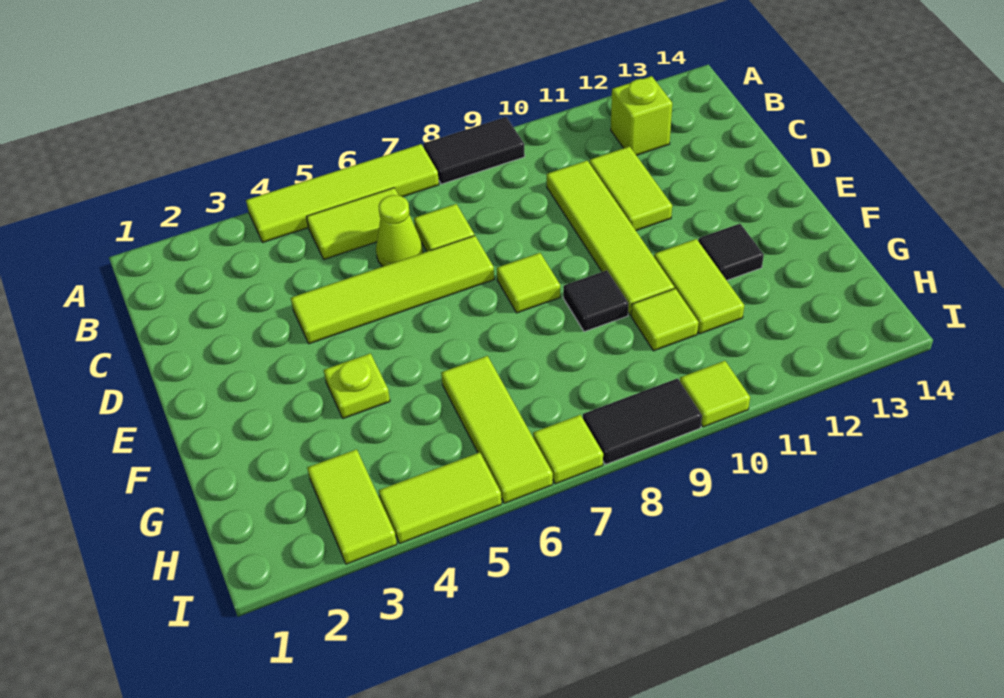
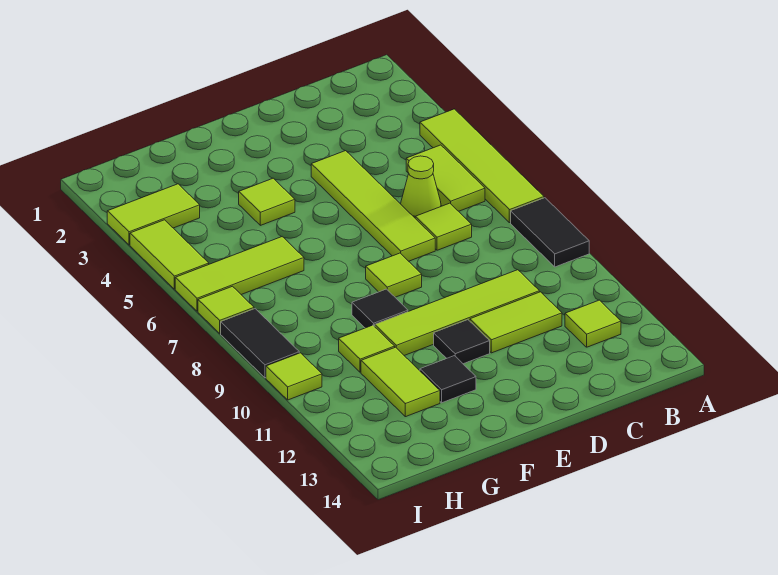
lime 1x1 brick [611,76,672,155] -> lime 1x1 tile [565,300,621,347]
none -> black 1x1 tile [434,320,490,364]
lime 1x1 plate [324,353,390,418] -> lime 1x1 tile [239,178,295,225]
lime 1x2 tile [654,239,744,334] -> lime 1x2 tile turned to [361,347,440,417]

